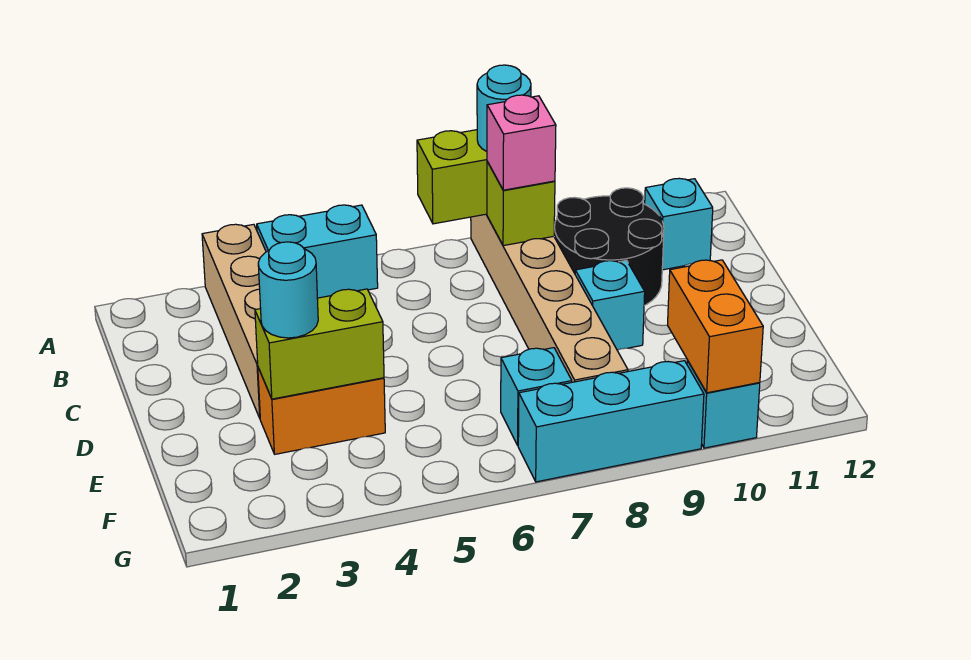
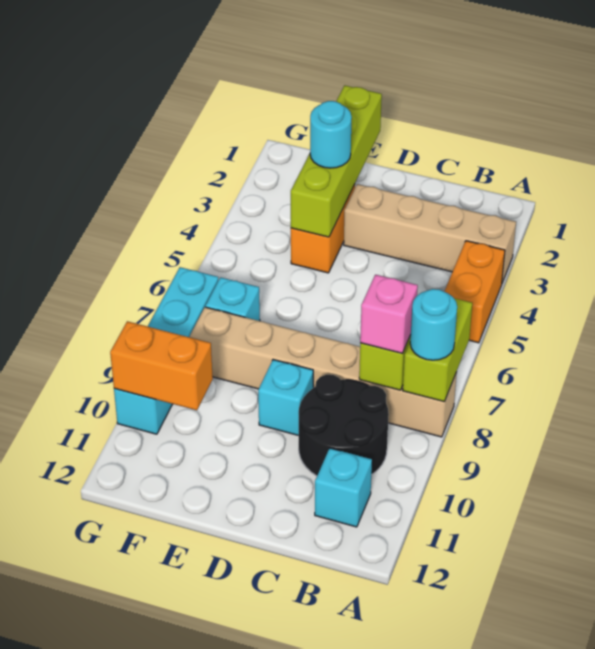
cyan 1x2 brick [257,205,378,298] -> orange 1x2 brick [444,241,505,343]
lime 1x2 brick [255,289,384,399] -> lime 1x4 brick [291,85,382,237]

